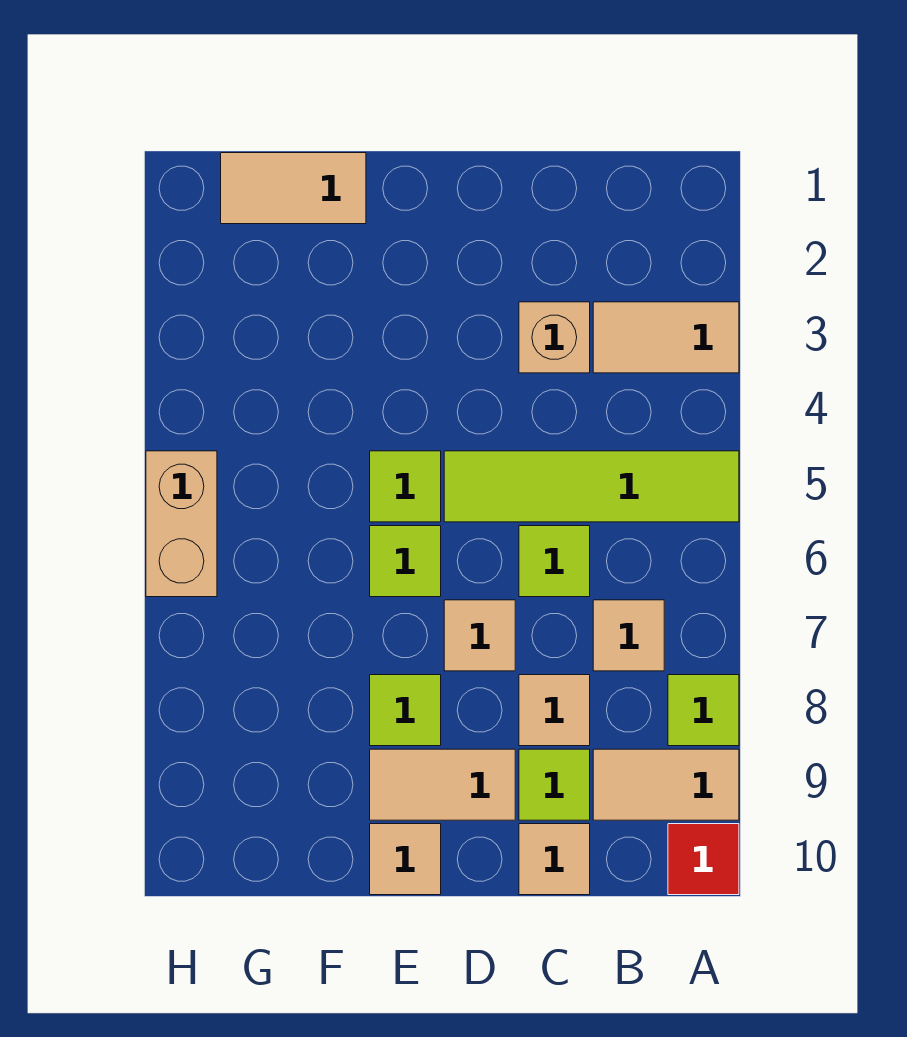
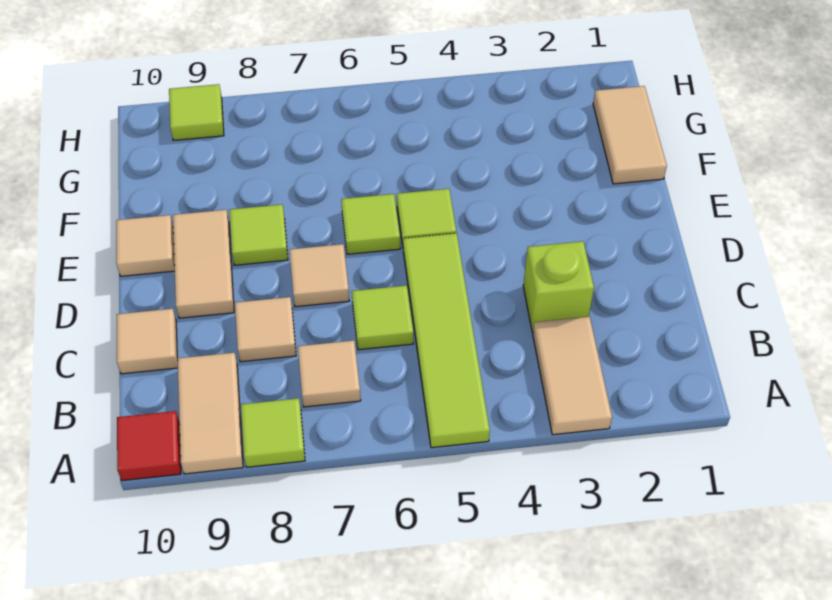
tan 1x1 brick [519,302,590,373] -> lime 1x1 brick [523,241,594,332]
lime 1x1 tile [519,749,590,820] -> lime 1x1 tile moved to [169,84,224,140]
tan 1x2 brick [146,451,217,597] -> none

